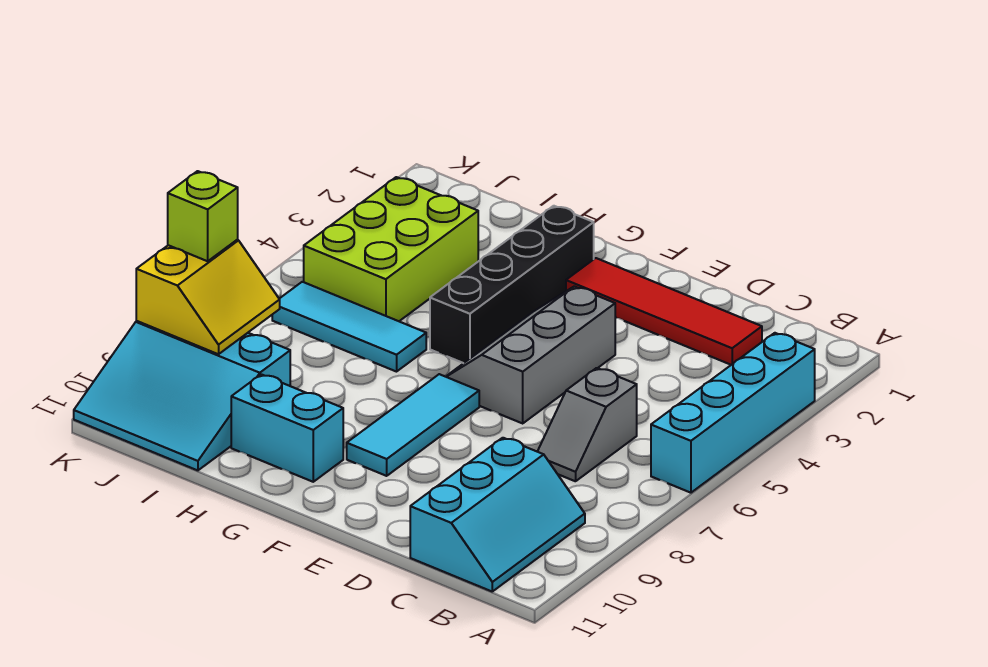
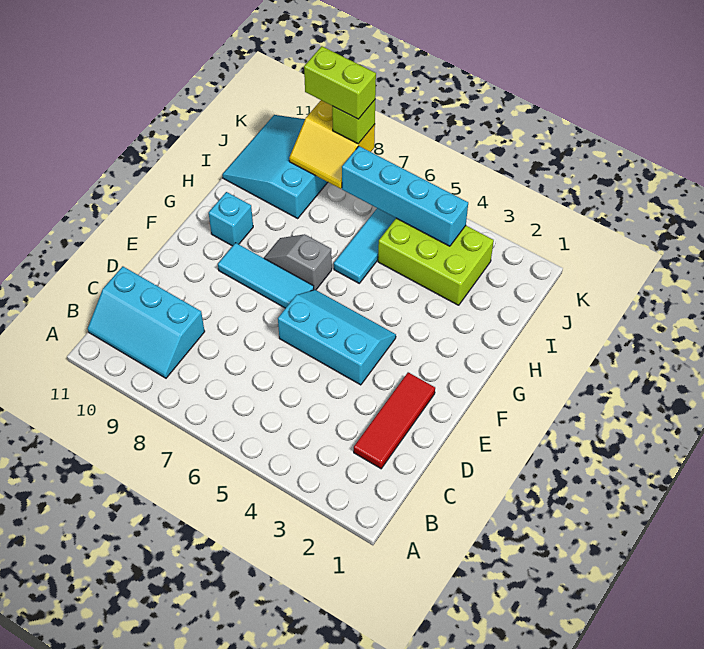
cyan 1x4 brick [651,333,815,493] -> cyan 1x4 brick moved to [342,146,468,246]
red 1x4 tile [566,258,762,365] -> red 1x3 tile [354,372,435,469]
grey 1x2 slope [537,368,637,481] -> grey 1x2 slope moved to [264,234,332,290]
grey 2x3 slope [446,286,616,423] -> cyan 2x3 slope [278,290,396,385]
black 1x4 brick [430,206,594,363] -> none
cyan 1x2 brick [231,374,343,482] -> cyan 1x1 brick [209,192,253,246]
none -> lime 1x2 brick [304,46,376,119]

